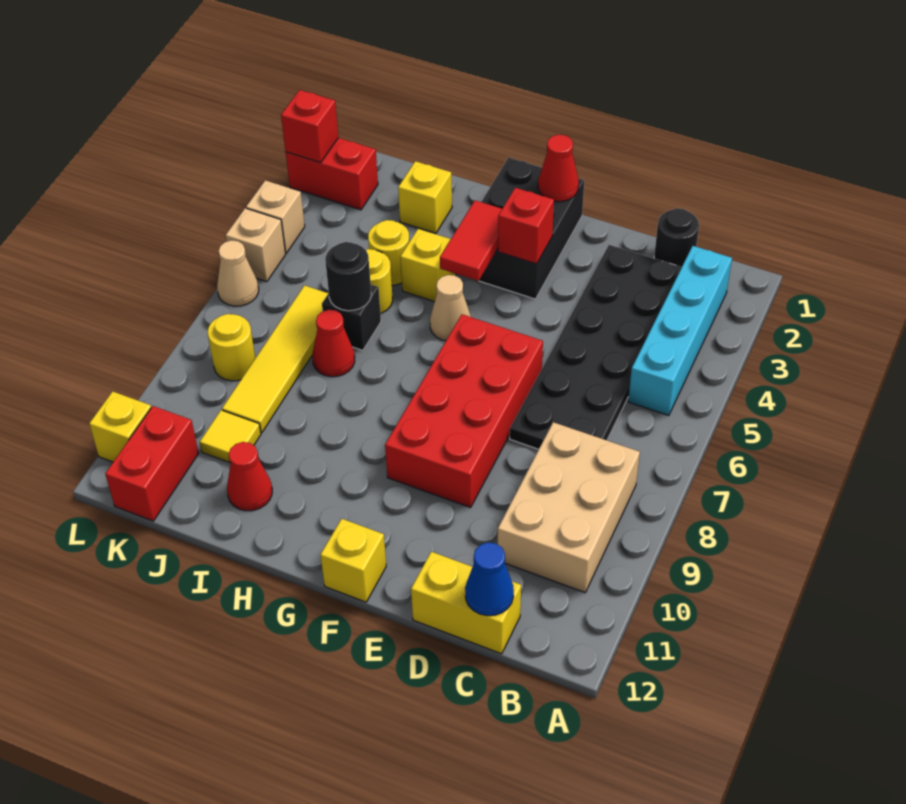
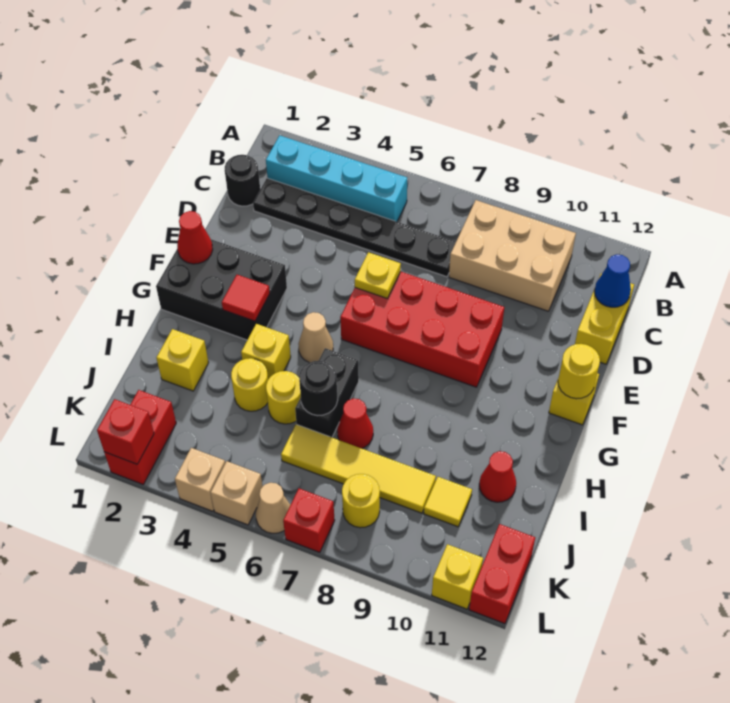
black 2x6 plate [510,245,682,449] -> black 1x6 plate [253,178,456,277]
none -> yellow 1x1 plate [355,252,401,298]
red 1x1 brick [498,188,554,264] -> red 1x1 brick moved to [283,489,335,552]
none -> yellow 1x1 round brick [558,344,600,399]
red 1x2 tile [440,200,502,281] -> red 1x1 tile [222,275,270,321]
black 1x1 brick [322,285,381,350] -> black 1x2 brick [295,348,359,437]
red 1x2 brick [105,406,199,521] -> red 1x2 brick turned to [469,524,535,624]

